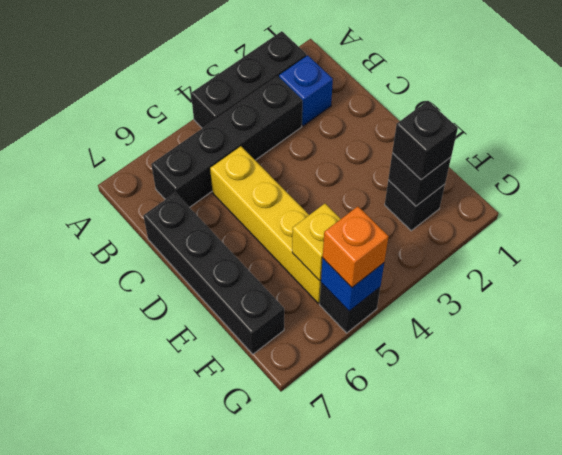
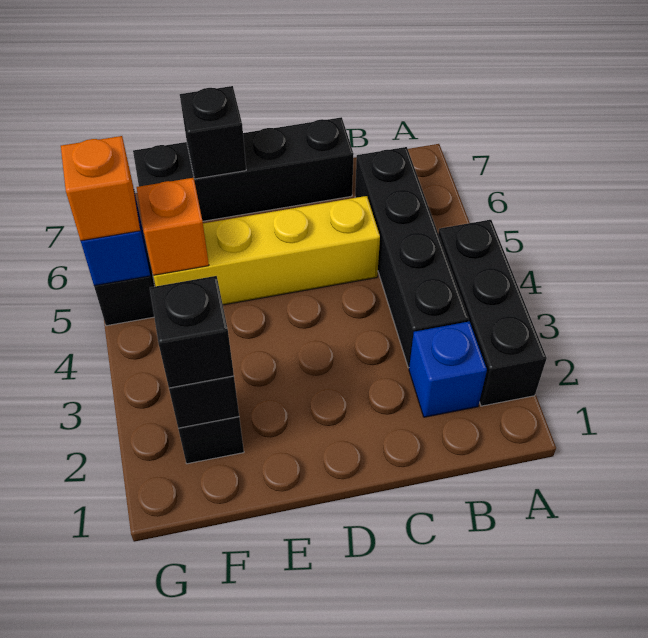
none -> black 1x1 brick [180,86,246,179]
yellow 1x1 brick [292,204,340,281] -> orange 1x1 brick [137,178,209,275]

